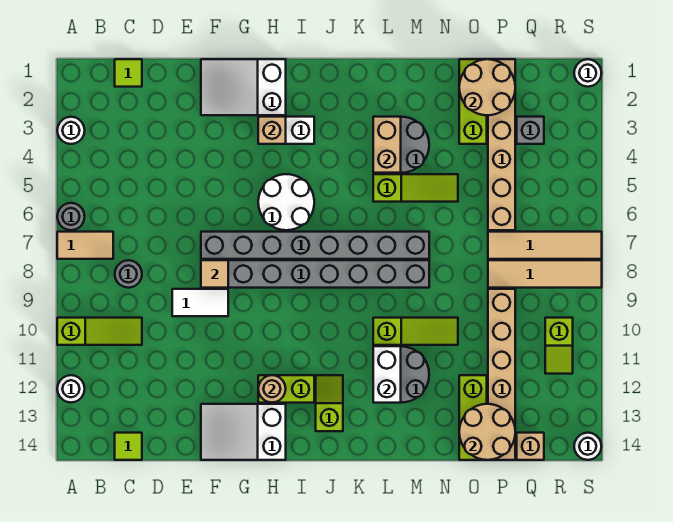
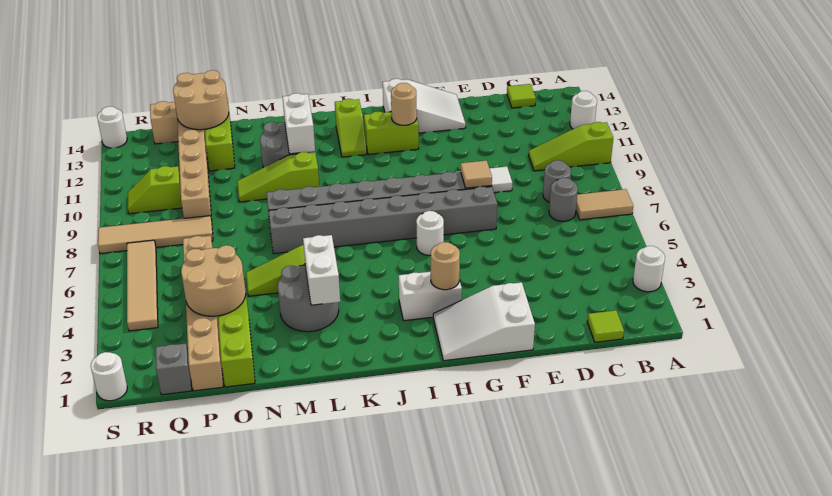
grey 1x1 round brick [57,203,85,230] -> grey 1x1 round brick moved to [549,178,578,221]
white 2x3 slope [201,59,286,115] -> white 2x3 slope turned to [433,282,535,361]
tan 1x1 brick [258,117,286,144] -> tan 1x1 round brick [431,242,460,290]
white 2x2 round brick [258,174,314,230] -> white 1x1 round brick [416,211,444,255]
tan 1x2 brick [373,117,401,173] -> white 1x2 brick [303,235,340,305]
tan 2x2 round brick [459,59,515,115] -> tan 2x2 round brick moved to [181,245,246,316]
tan 1x4 tile [488,232,602,259] -> tan 1x4 tile turned to [127,240,158,331]
grey 1x1 brick [517,117,544,144] -> grey 1x1 brick moved to [156,343,192,395]
lime 1x2 slope [545,318,573,374] -> lime 1x2 slope turned to [128,166,182,214]

